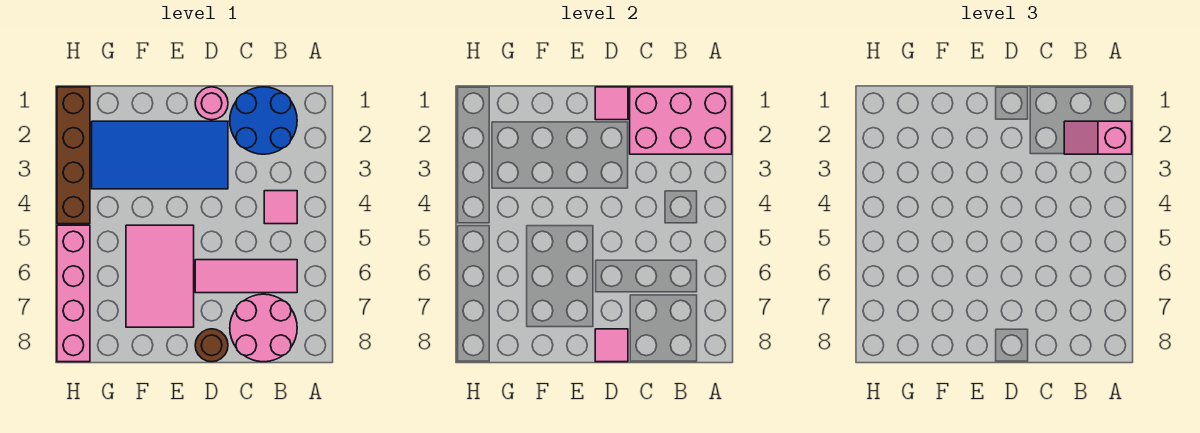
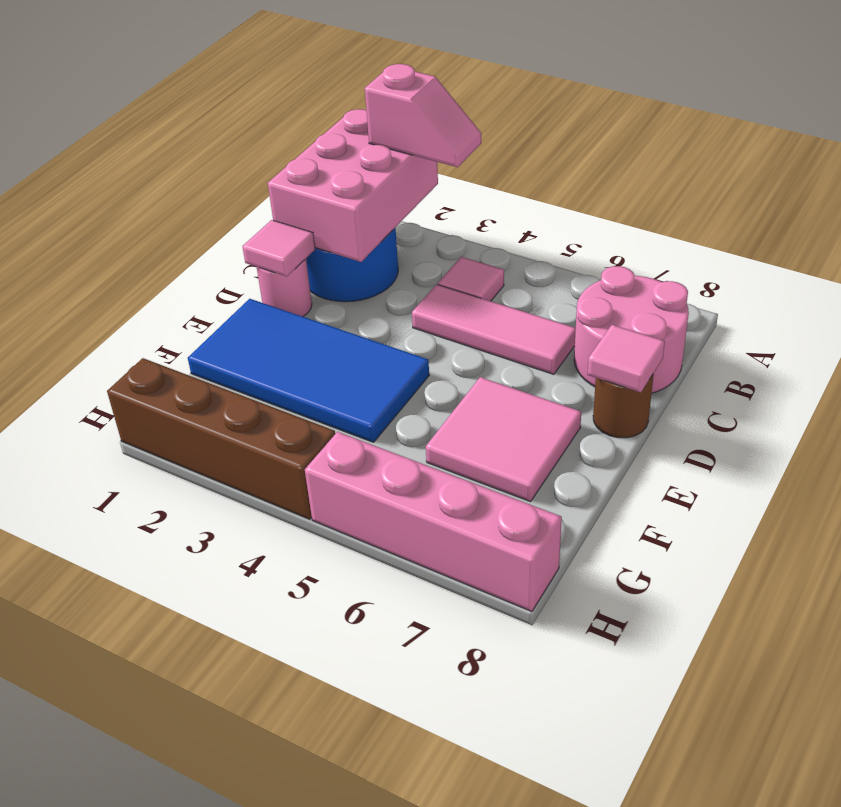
pink 1x2 slope [1064,121,1132,154] -> pink 1x2 slope turned to [365,64,481,167]
pink 1x3 tile [195,260,297,293] -> pink 1x3 tile turned to [412,284,576,374]
blue 2x4 tile [92,121,228,189] -> blue 2x4 tile turned to [188,299,429,442]
pink 2x3 tile [126,225,194,327] -> pink 2x2 tile [426,377,581,502]

